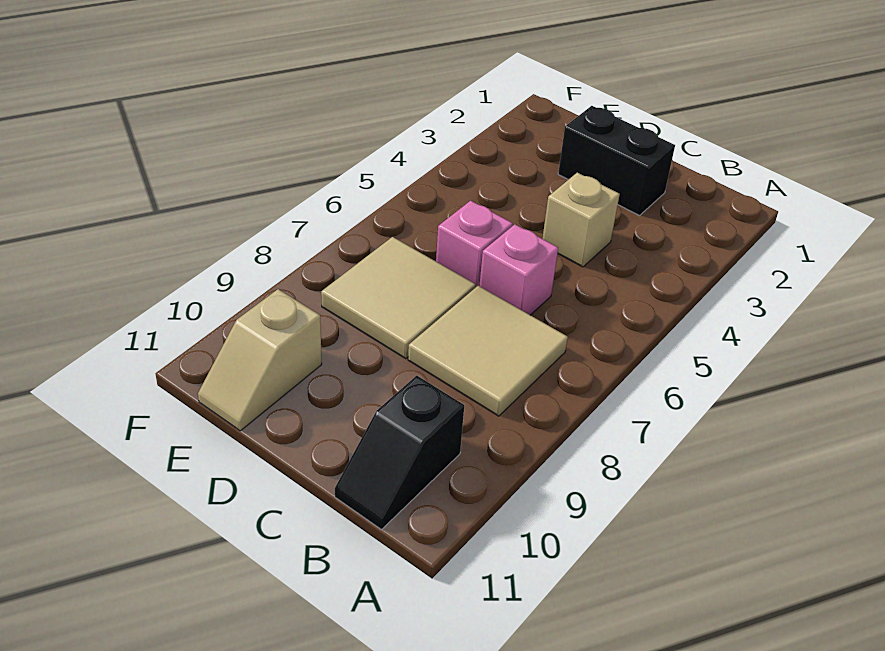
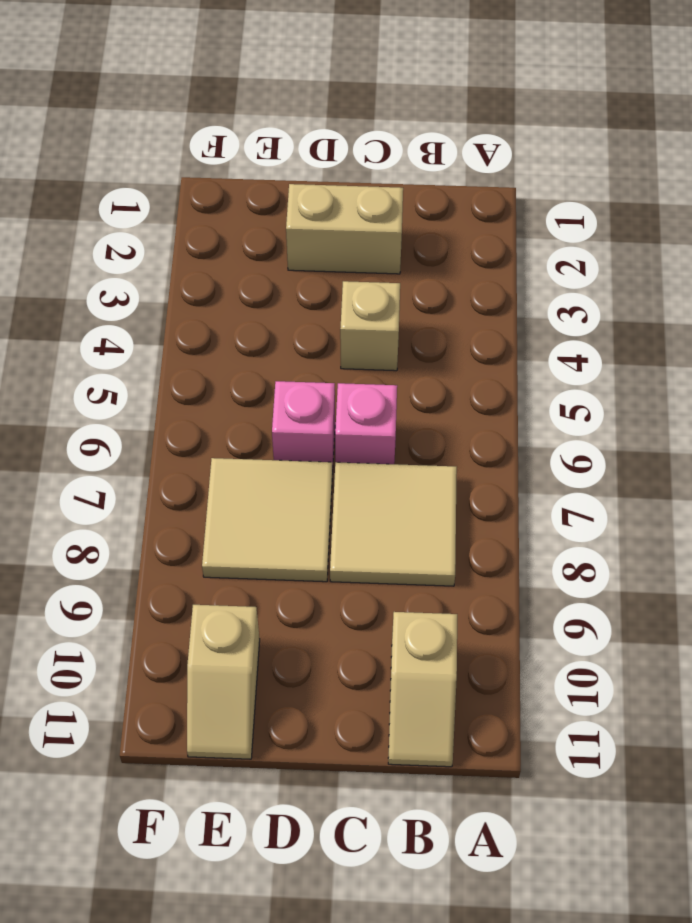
black 1x2 slope [335,376,464,530] -> tan 1x2 slope [388,612,457,767]
black 1x2 brick [558,106,675,215] -> tan 1x2 brick [286,184,403,274]

